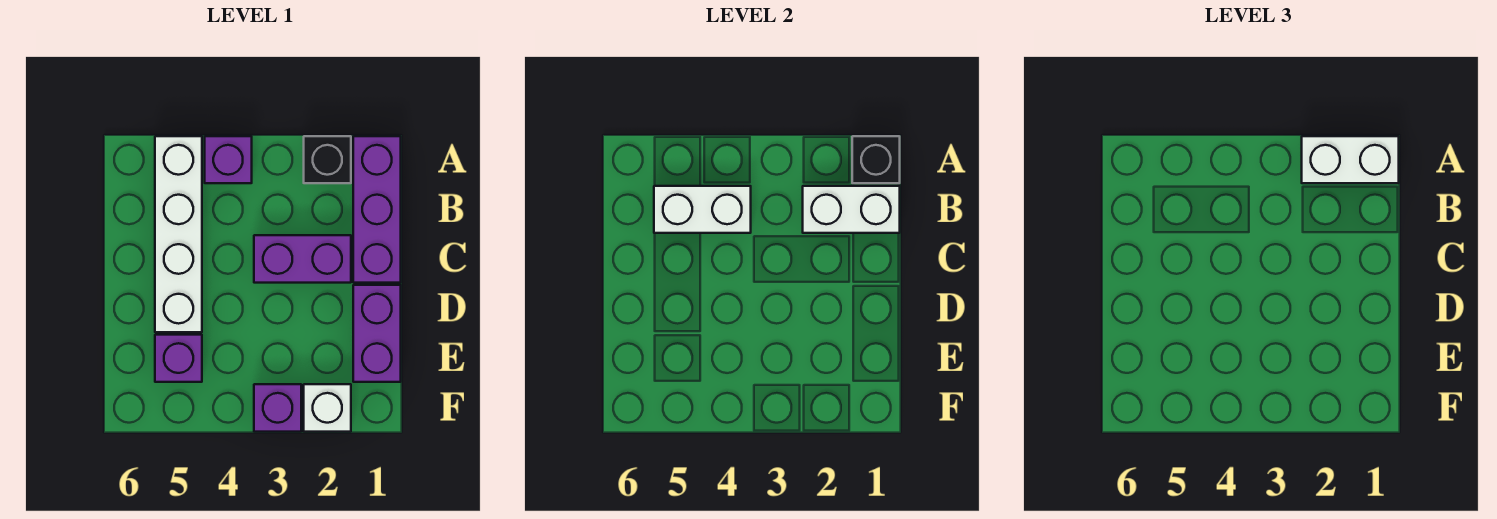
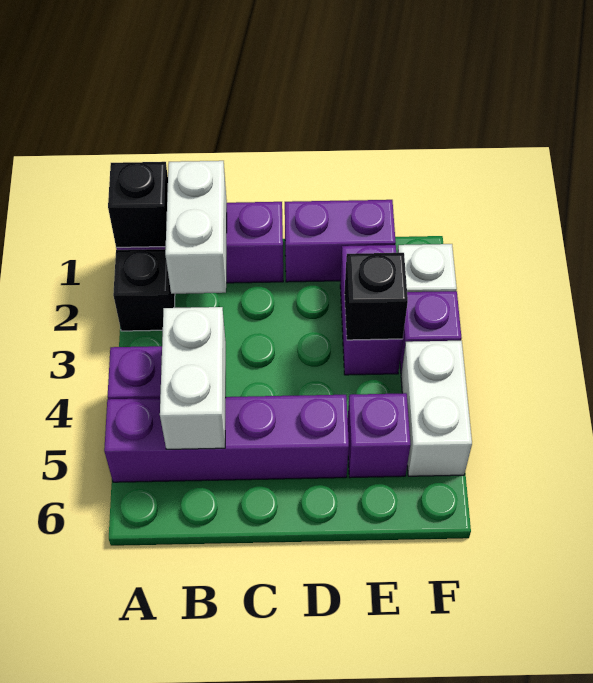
white 1x2 brick [1302,136,1399,183] -> white 1x2 brick moved to [401,341,472,476]
white 1x4 brick [155,136,202,332] -> purple 1x4 brick [104,395,349,482]
purple 1x2 brick [254,235,351,283] -> purple 1x2 brick moved to [340,245,403,375]
none -> black 1x1 brick [344,253,408,340]

